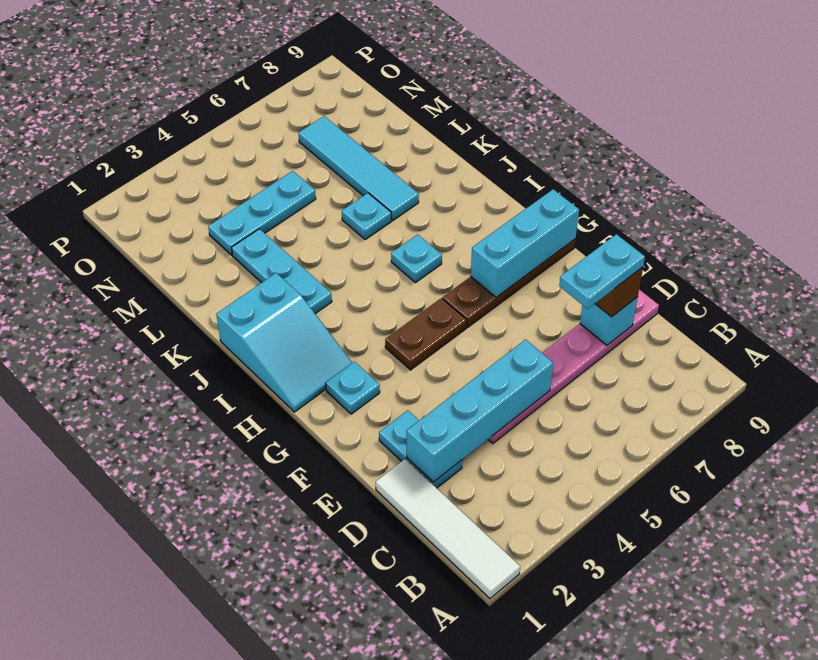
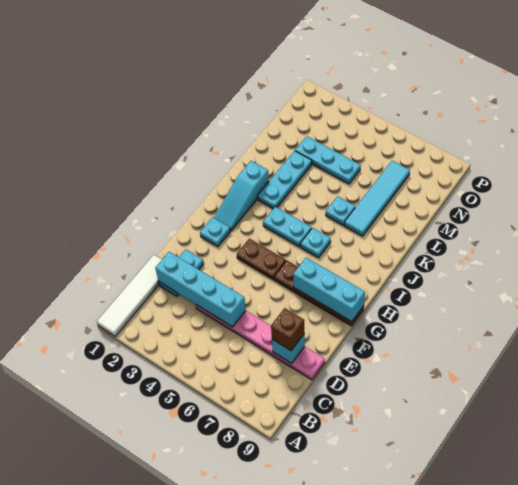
cyan 1x2 plate [559,234,645,309] -> cyan 1x2 plate moved to [263,207,312,247]
cyan 2x3 slope [216,273,352,412] -> cyan 1x3 slope [214,161,269,231]

